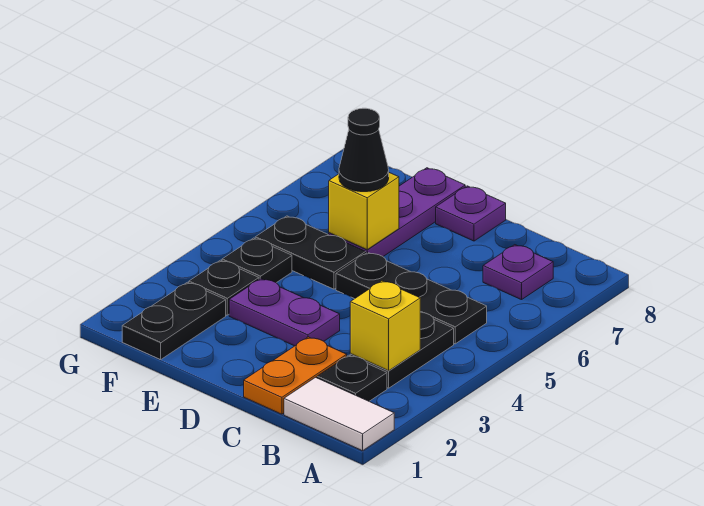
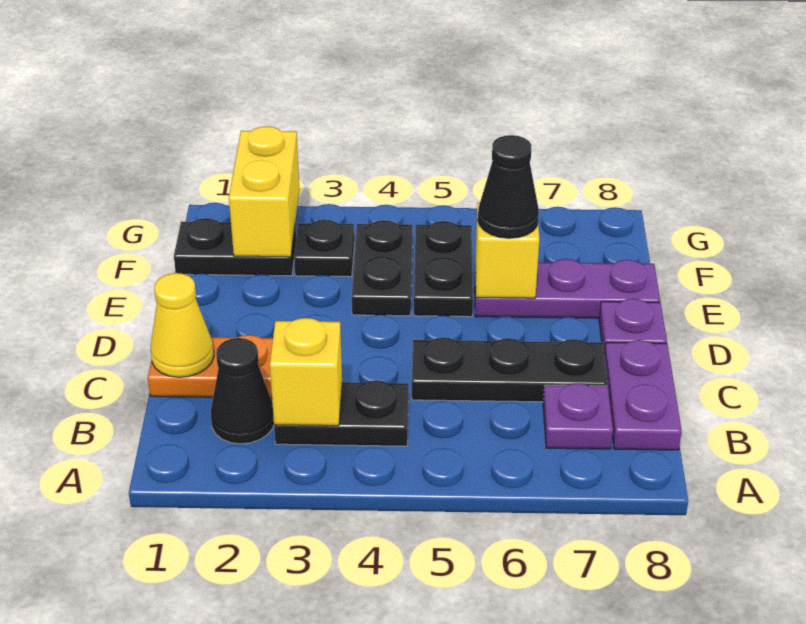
white 1x2 tile [284,377,394,451] -> none
black 1x1 plate [317,355,387,401] -> black 1x1 cone [211,338,274,444]
black 1x3 plate [336,252,487,344] -> black 1x3 plate turned to [412,337,608,402]
none -> yellow 1x1 cone [151,273,214,377]
purple 1x2 plate [229,278,340,346] -> purple 1x2 plate moved to [604,340,682,450]
none -> yellow 1x2 brick [229,126,299,257]
black 1x1 plate [222,238,292,283] -> black 1x2 plate [352,220,413,316]

